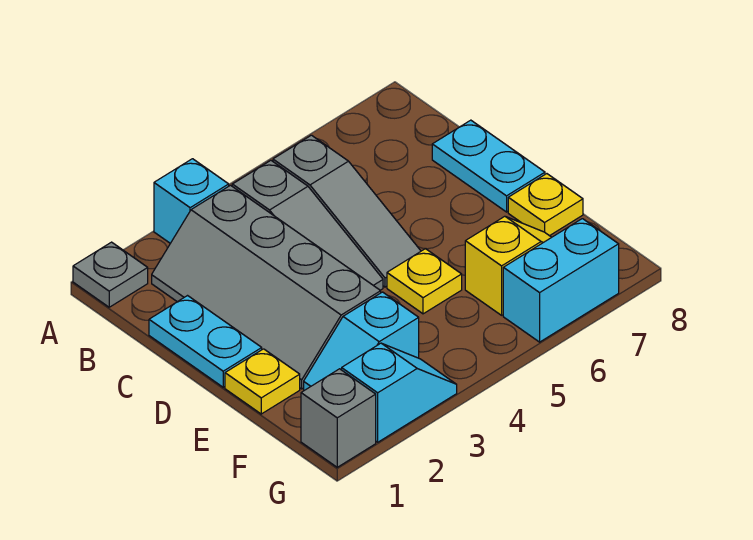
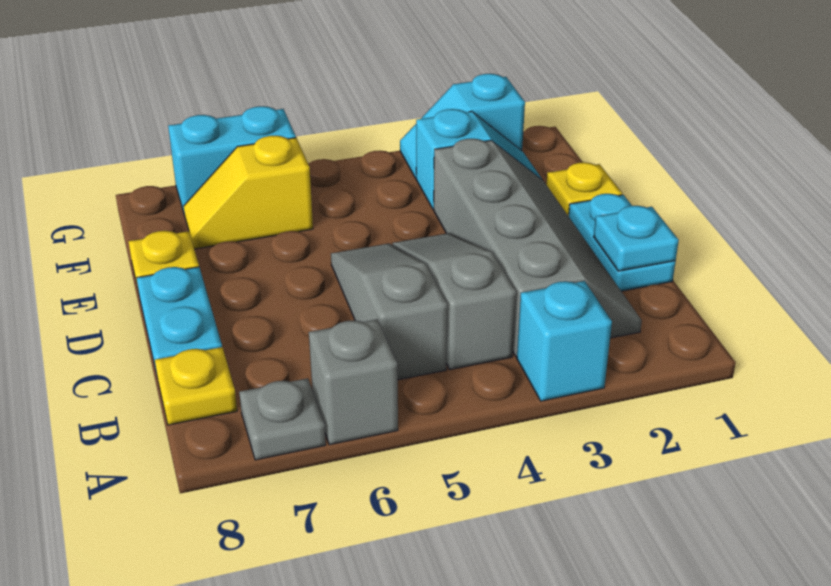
grey 1x1 plate [73,242,148,307] -> grey 1x1 plate moved to [239,378,326,460]
none -> cyan 1x1 plate [594,206,679,271]
yellow 1x1 plate [387,249,462,314] -> yellow 1x1 plate moved to [155,347,237,425]
grey 1x1 brick [301,369,376,467] -> grey 1x1 brick moved to [309,319,398,445]

